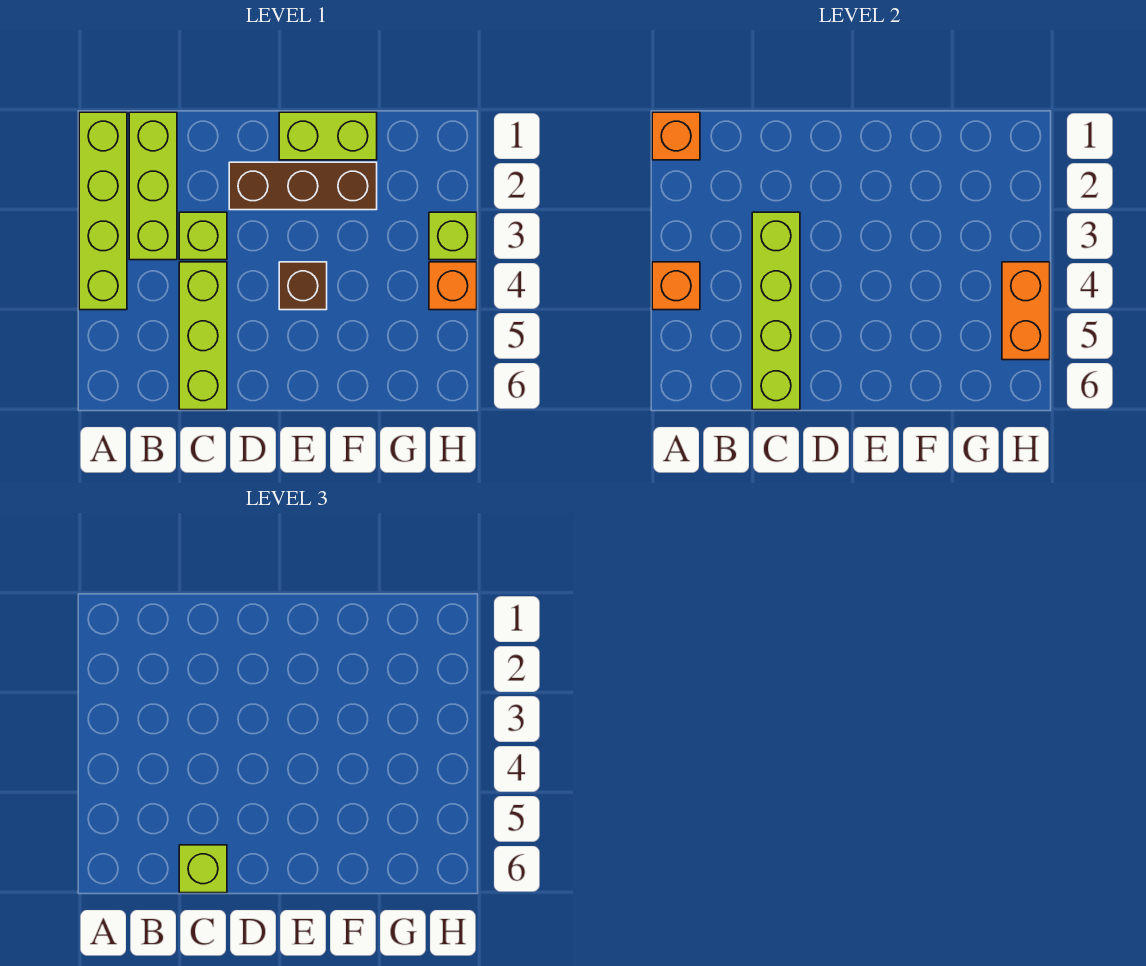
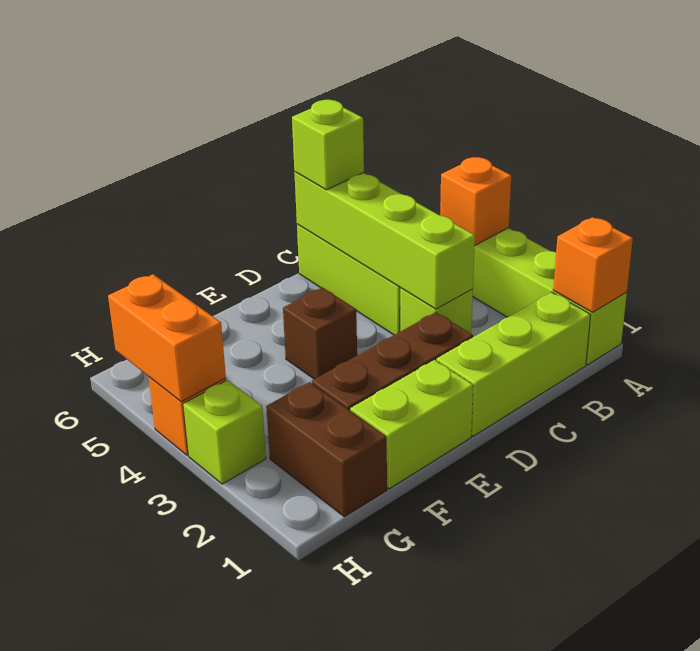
lime 1x3 brick [129,112,177,260] -> lime 1x3 brick turned to [436,292,591,436]
none -> brown 1x2 brick [266,382,387,517]

